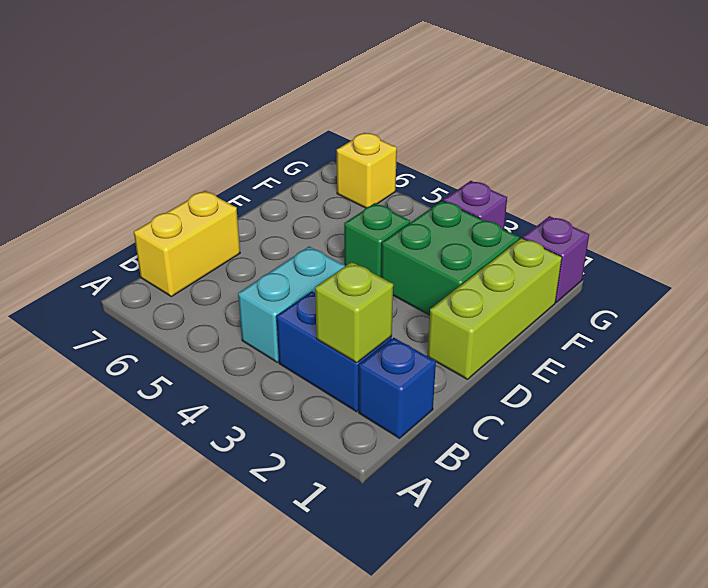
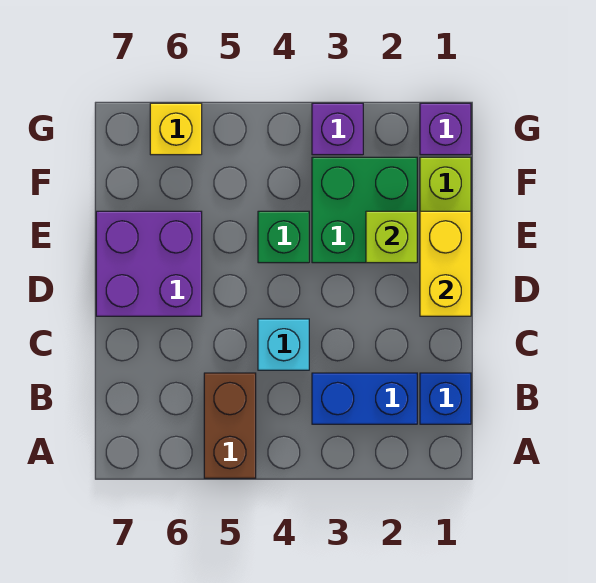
none -> brown 1x2 brick [204,373,256,478]
lime 1x1 brick [315,262,393,363] -> lime 1x1 brick moved to [366,211,417,263]
cyan 1x2 brick [238,247,345,362] -> cyan 1x1 brick [258,319,309,370]
yellow 1x2 brick [134,191,240,297] -> yellow 1x2 brick moved to [420,211,471,316]
none -> purple 2x2 brick [96,211,202,316]

